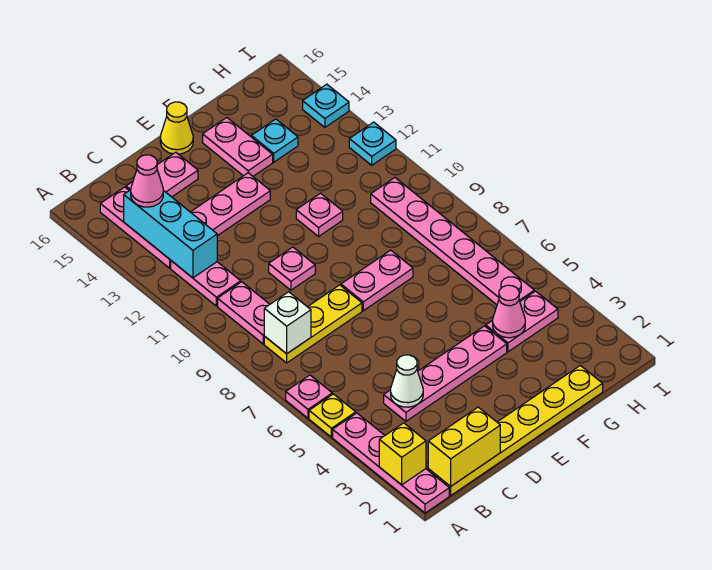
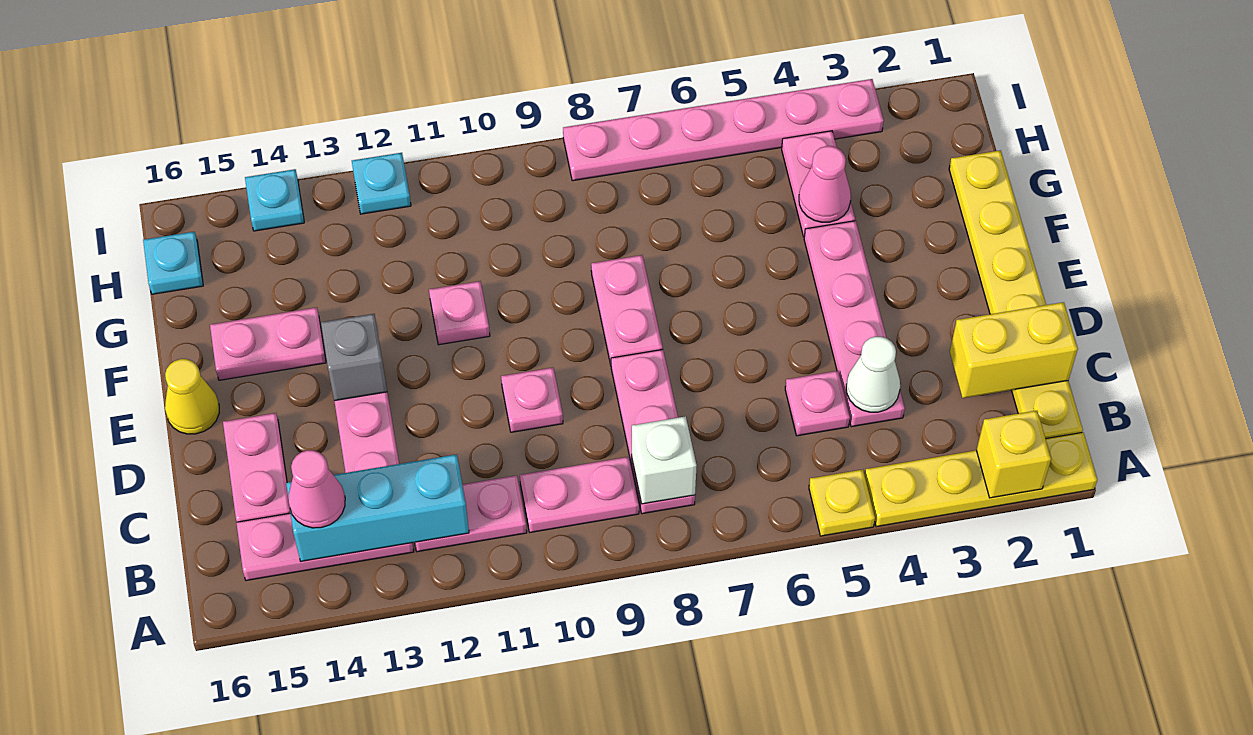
pink 1x4 plate [333,413,449,513] -> yellow 1x4 plate [865,432,1097,527]
pink 1x1 plate [286,375,332,418] -> pink 1x1 plate moved to [785,371,850,436]
yellow 1x2 brick [428,407,500,486] -> yellow 1x2 brick turned to [950,302,1078,398]
yellow 1x3 plate [264,285,362,363] -> pink 1x3 plate [611,350,695,514]
none -> grey 1x1 brick [321,314,387,401]
cyan 1x1 plate [251,119,298,162] -> cyan 1x1 plate moved to [143,232,203,294]
pink 1x6 plate [371,178,534,305] -> pink 1x6 plate moved to [563,79,884,181]

